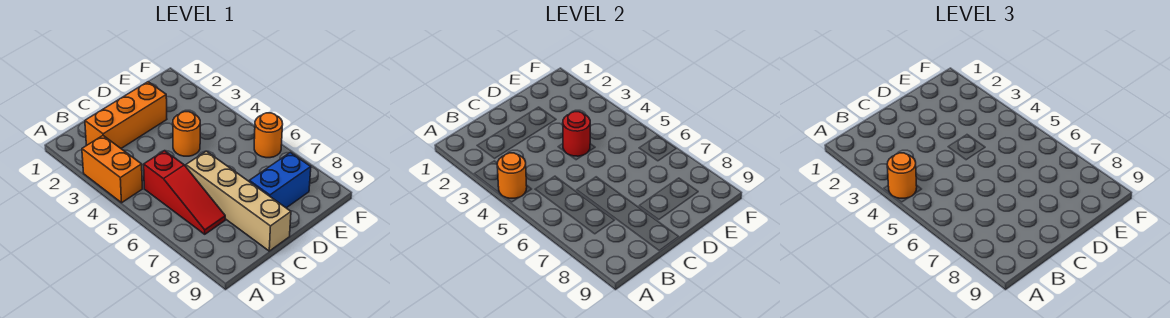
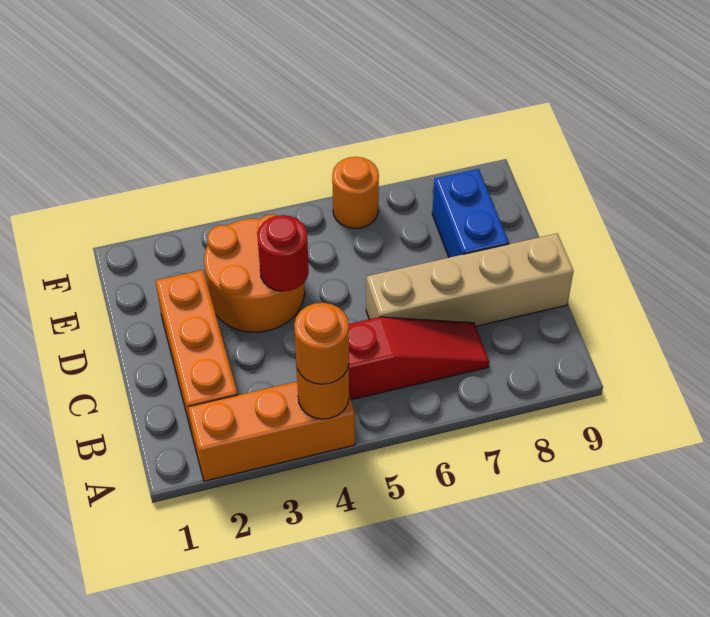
orange 1x2 brick [82,136,142,203] -> orange 1x3 brick [188,382,355,481]
orange 1x1 round brick [173,112,200,156] -> orange 2x2 round brick [204,214,305,332]

